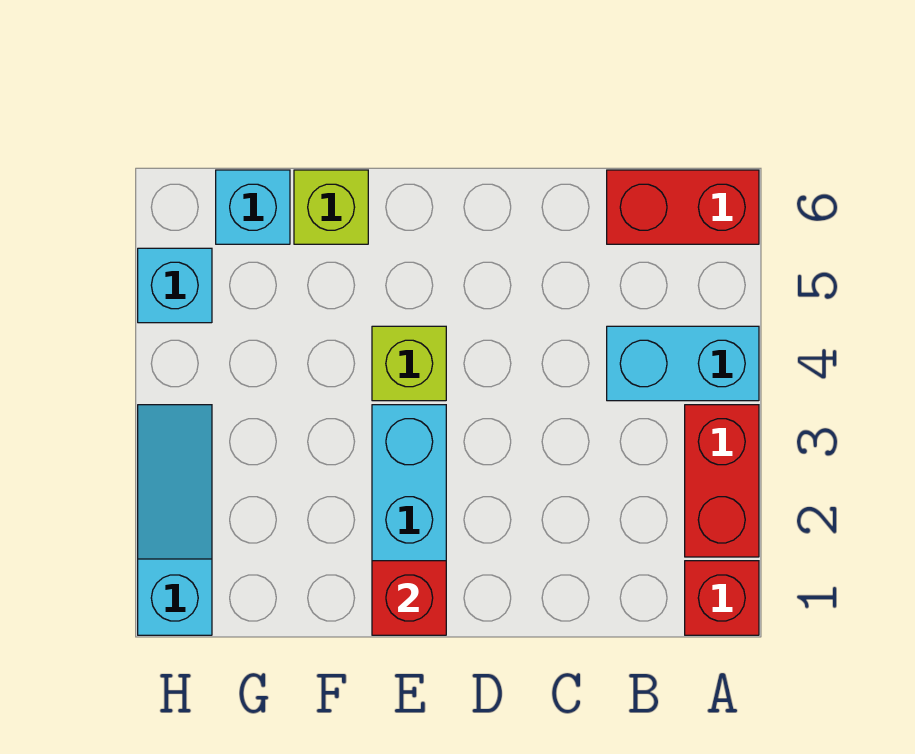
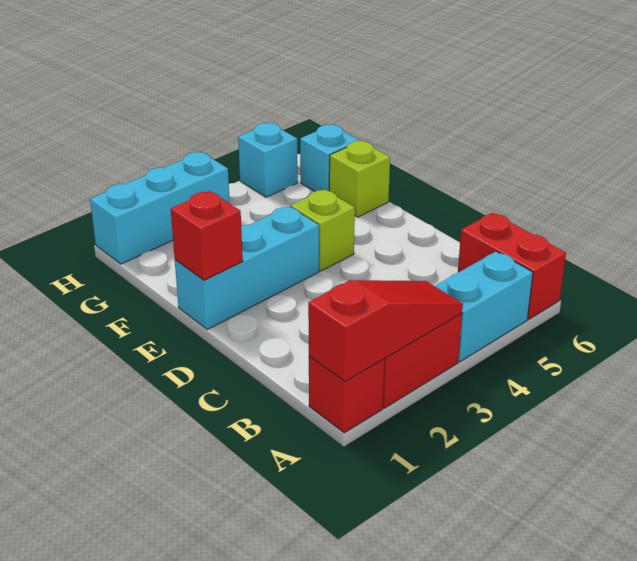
none -> red 1x3 slope [308,280,463,381]
cyan 1x2 brick [607,326,759,401] -> cyan 1x2 brick turned to [435,251,533,362]
cyan 1x3 slope [138,405,212,635] -> cyan 1x3 brick [90,152,230,264]

